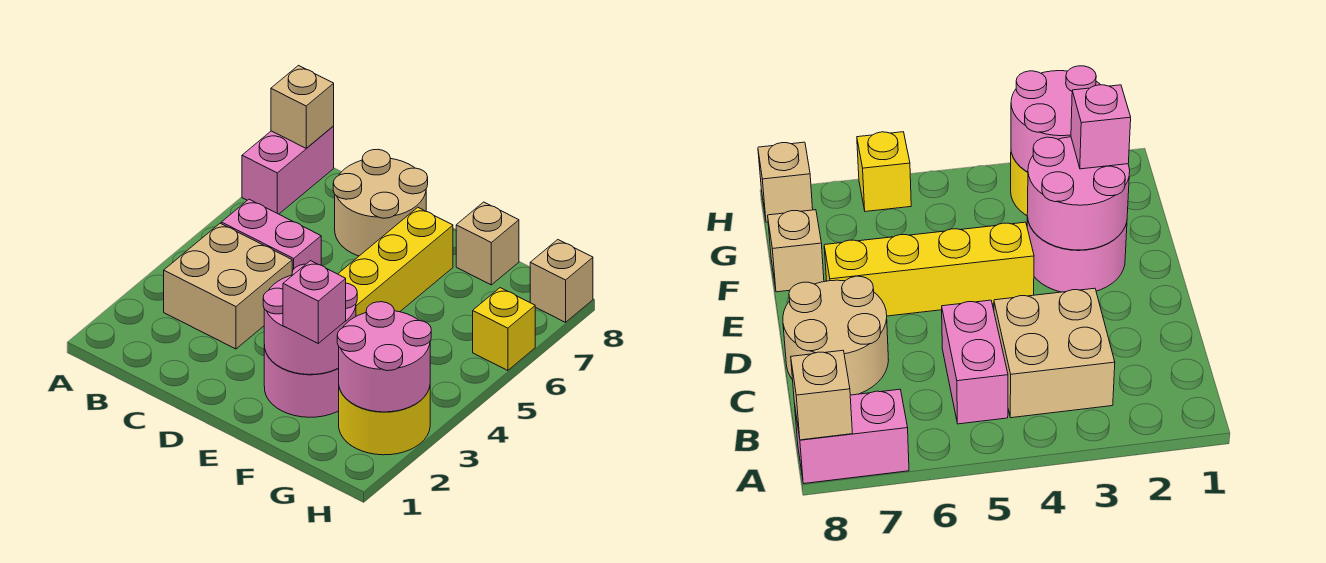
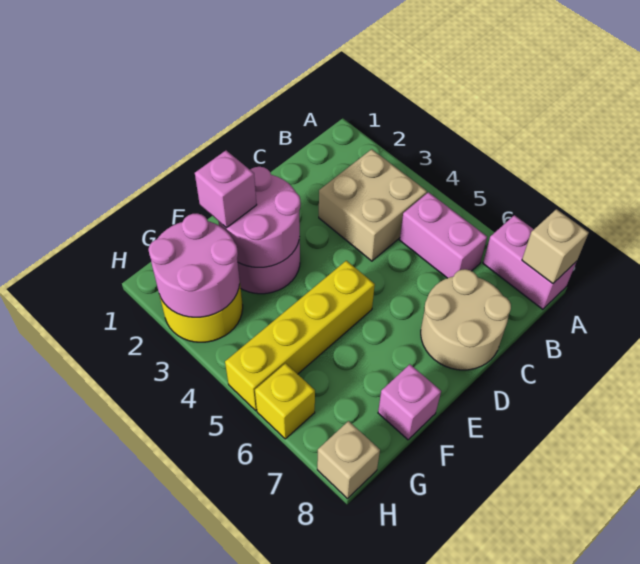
pink 1x2 brick [221,199,321,272] -> pink 1x2 brick turned to [400,192,487,278]
yellow 1x4 brick [338,207,453,316] -> yellow 1x4 brick turned to [225,261,375,411]
tan 1x1 brick [456,202,519,285] -> pink 1x1 brick [378,364,441,440]

